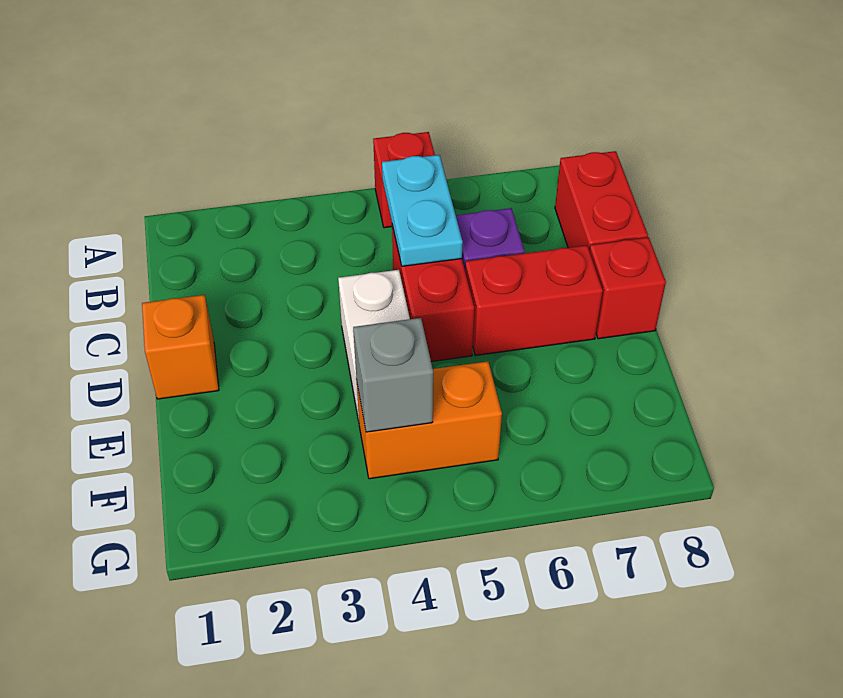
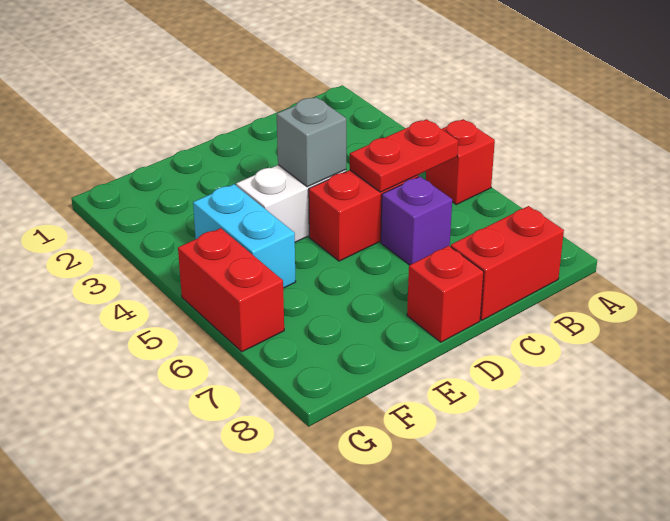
cyan 1x2 plate [382,155,463,266] -> red 1x2 plate [350,119,458,192]
orange 1x1 brick [142,295,219,399] -> none
red 1x2 brick [465,245,603,356] -> red 1x2 brick moved to [178,228,284,352]
orange 1x2 brick [357,361,502,479] -> cyan 1x2 brick [193,184,296,288]
grey 1x1 brick [353,318,433,432] -> grey 1x1 brick moved to [277,97,346,187]

